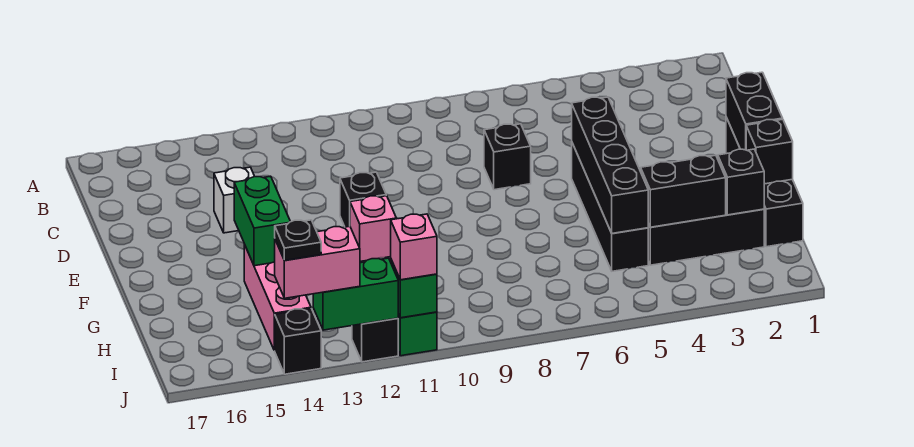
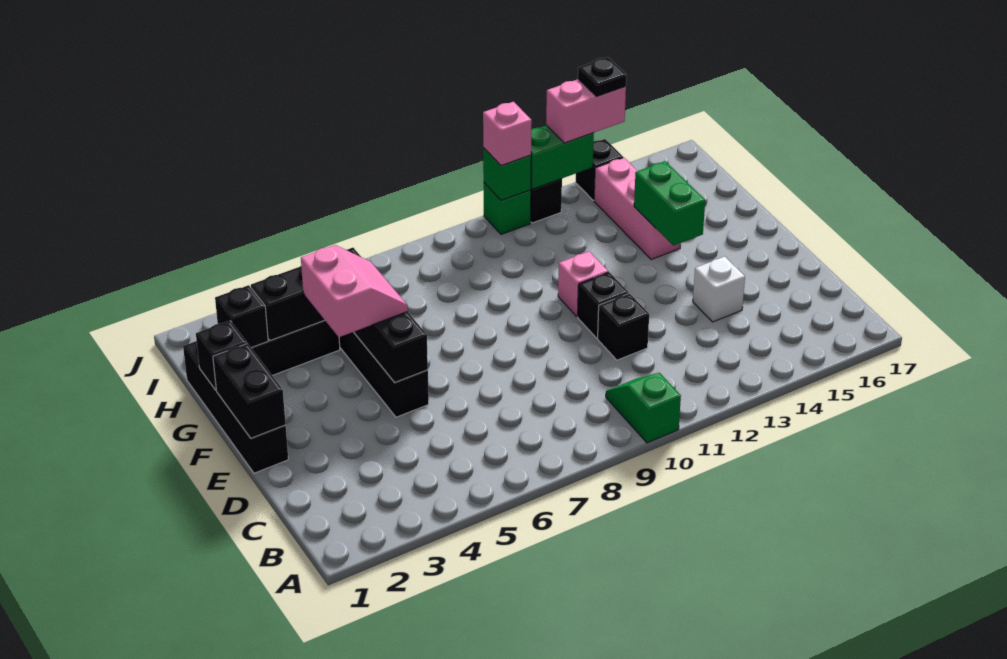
none -> green 1x2 slope [606,373,681,443]
black 1x1 brick [484,124,531,190] -> black 1x1 brick moved to [598,293,649,360]
none -> pink 2x2 slope [301,245,408,337]

